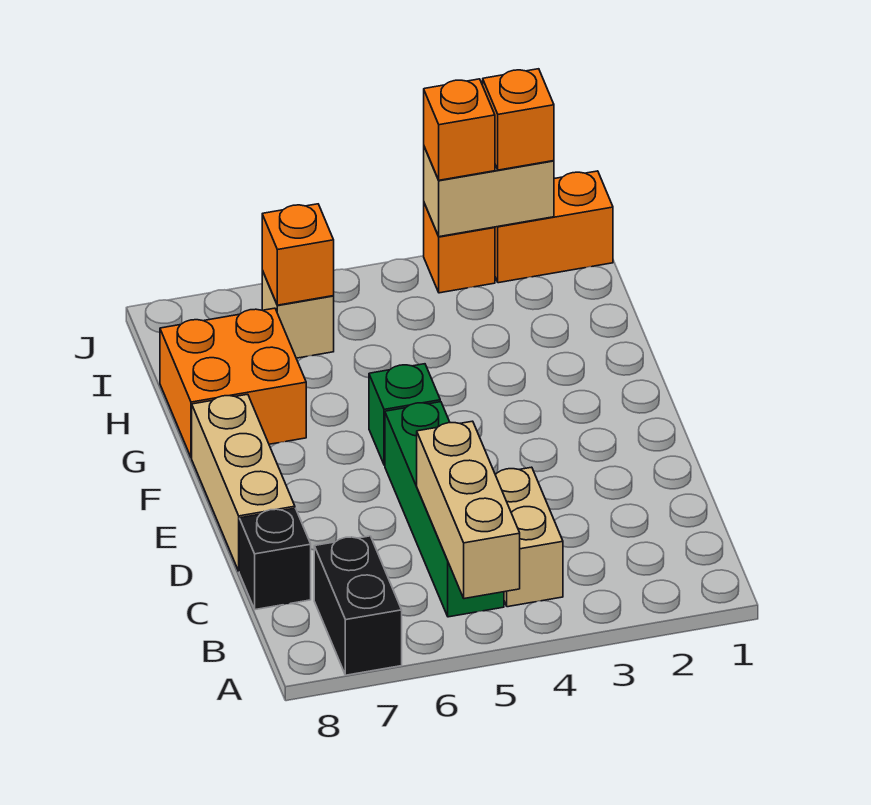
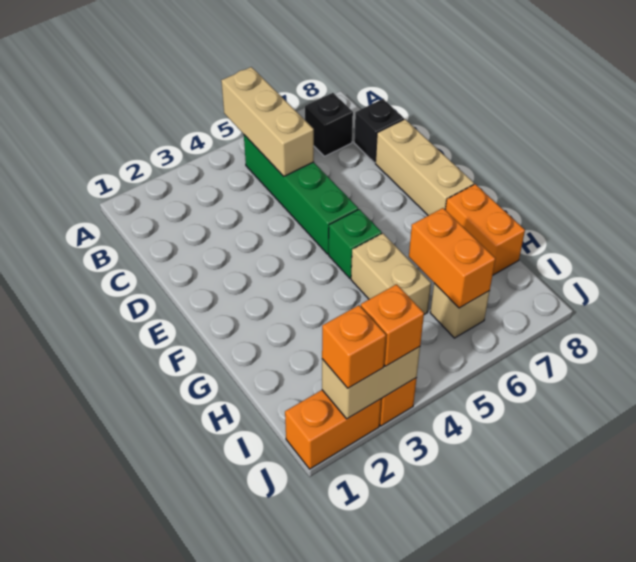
black 1x2 brick [314,536,402,675] -> black 1x1 brick [305,93,353,156]
tan 1x2 brick [495,467,563,607] -> tan 1x2 brick moved to [351,233,431,315]
orange 2x2 brick [160,308,306,458] -> orange 1x2 brick [445,184,525,275]
orange 1x1 brick [262,204,334,305] -> orange 1x2 brick [409,208,495,308]

